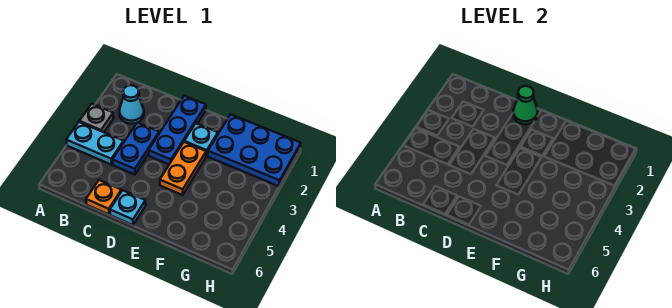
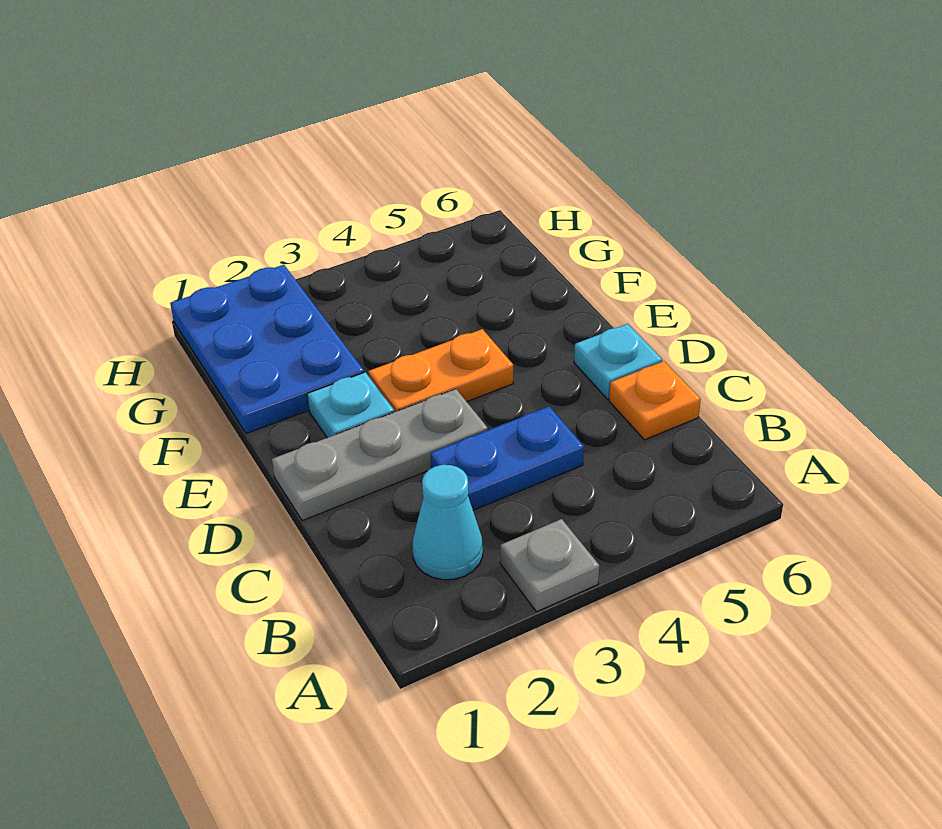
cyan 1x2 plate [66,122,124,165] -> none
blue 1x3 plate [149,96,206,164] -> grey 1x3 plate [272,389,488,521]
green 1x1 cone [513,86,538,124] -> none

